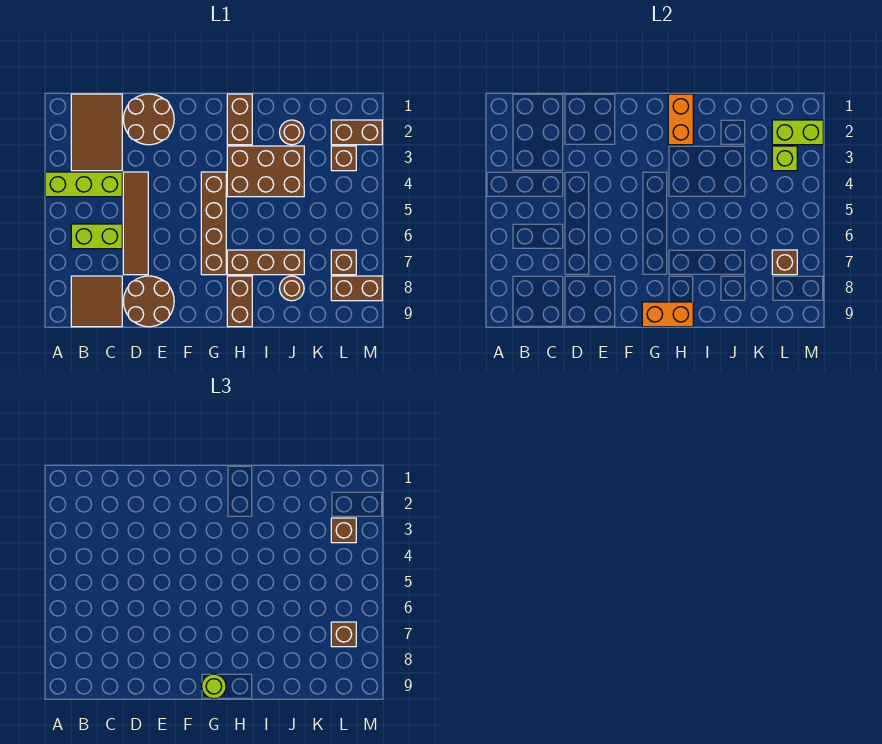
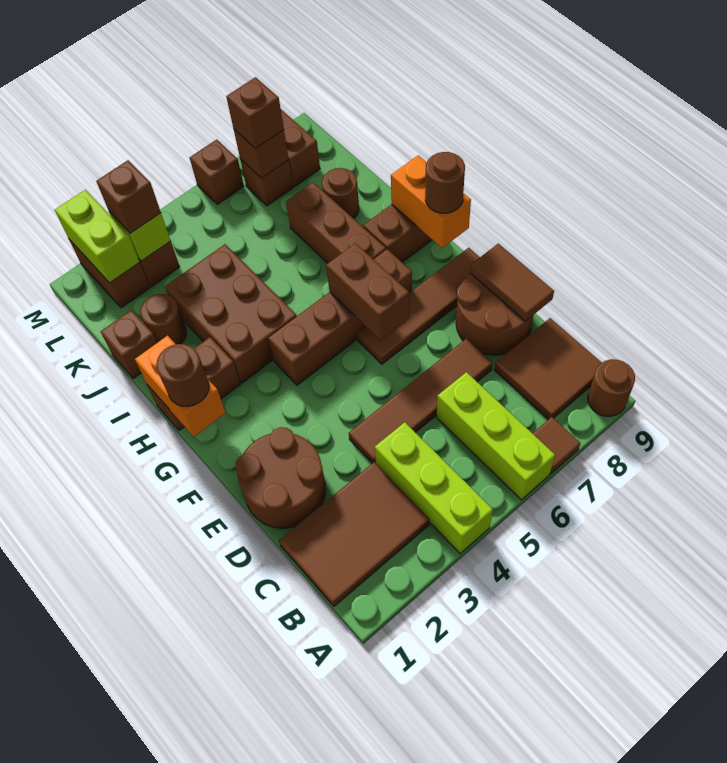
none -> brown 1x1 tile [533,417,580,474]
none -> brown 1x1 round brick [588,359,635,416]
lime 1x2 brick [71,224,122,249] -> lime 1x3 brick [437,372,555,500]
none -> brown 1x2 tile [470,243,554,321]
none -> brown 1x4 tile [357,248,480,364]
none -> brown 1x2 brick [326,243,409,340]
none -> brown 1x1 round brick [156,344,209,406]
lime 1x1 round brick [202,674,226,699] -> brown 1x1 round brick [425,152,465,213]
orange 1x2 brick [668,94,693,145] -> orange 1x2 brick turned to [135,336,226,437]
none -> brown 1x1 brick [101,310,157,379]
none -> brown 1x1 brick [189,139,244,204]

